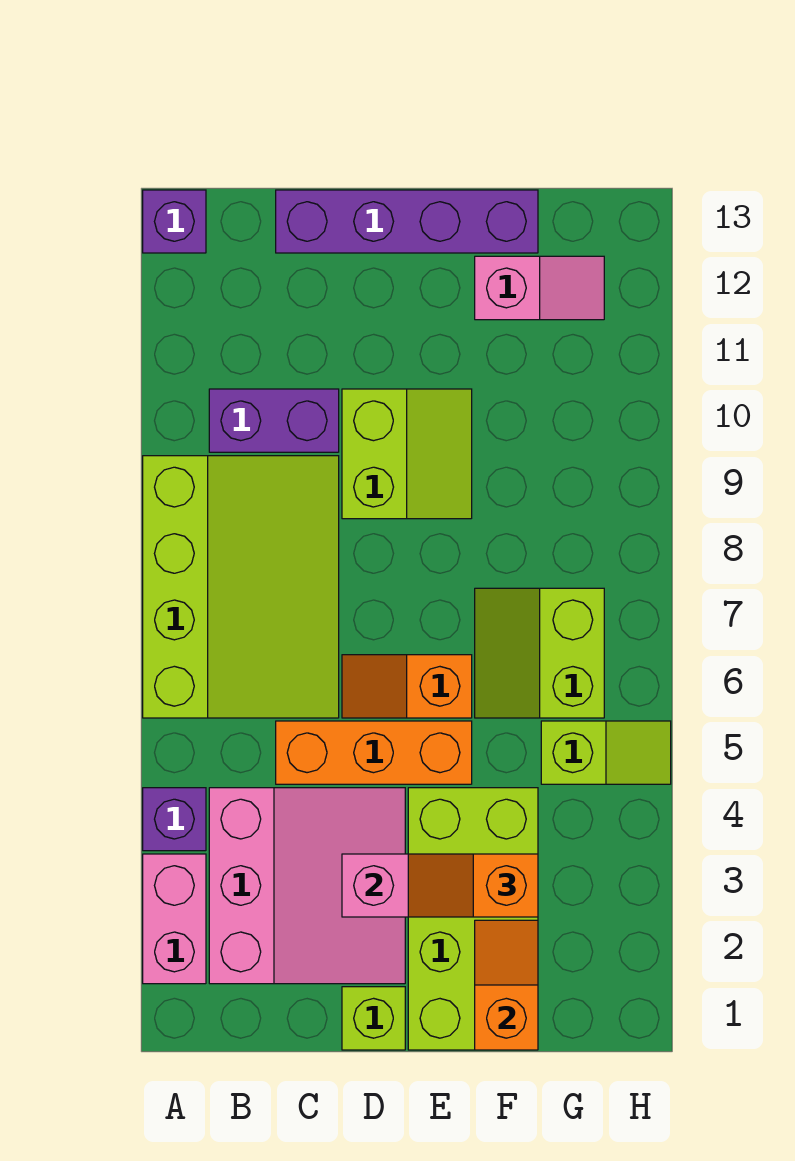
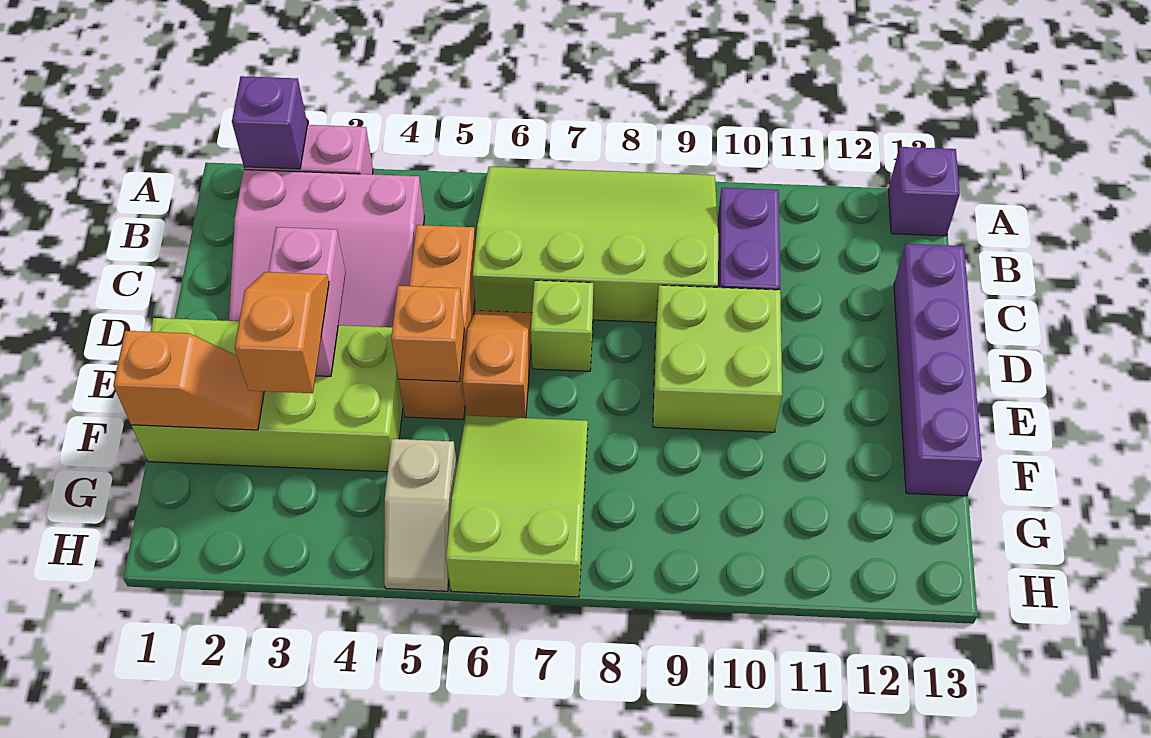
purple 1x1 brick [143,788,206,851] -> purple 1x1 brick moved to [232,76,308,169]
lime 3x4 slope [143,456,339,718] -> lime 3x4 slope turned to [473,167,718,322]
lime 1x1 brick [342,987,405,1050] -> lime 1x1 brick moved to [531,280,593,371]
lime 2x2 slope [342,389,472,519] -> lime 2x2 brick [653,285,782,432]
none -> orange 1x1 brick [391,286,464,382]
lime 2x2 slope [475,588,604,718] -> lime 2x3 slope [446,416,588,597]
pink 1x2 slope [475,256,604,320] -> none
lime 1x2 slope [541,721,671,784] -> tan 1x2 slope [384,439,457,591]

